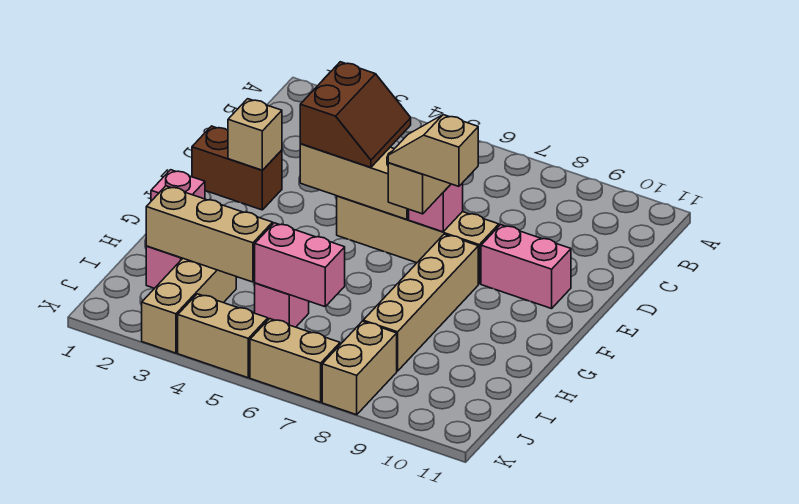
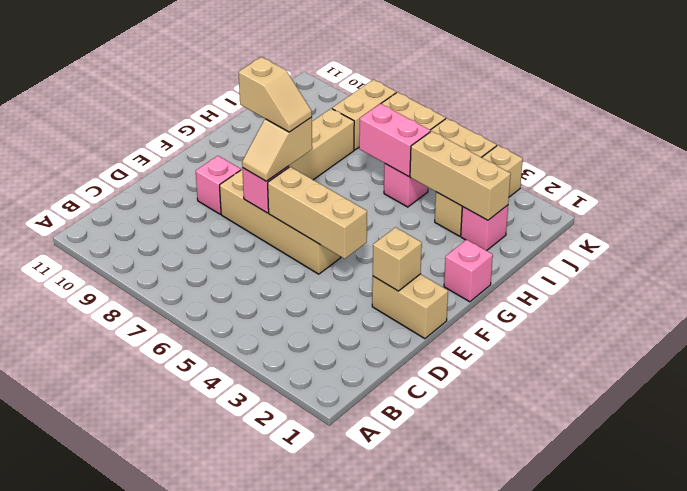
brown 2x2 slope [300,62,411,167] -> none
brown 1x2 brick [192,126,282,210] -> tan 1x2 brick [372,274,448,339]
pink 1x2 brick [481,225,571,309] -> pink 1x1 brick [196,156,241,214]

